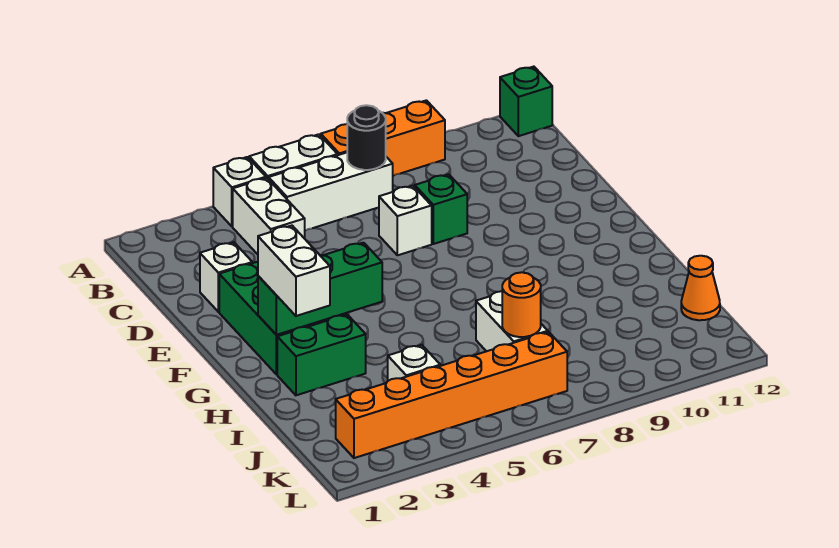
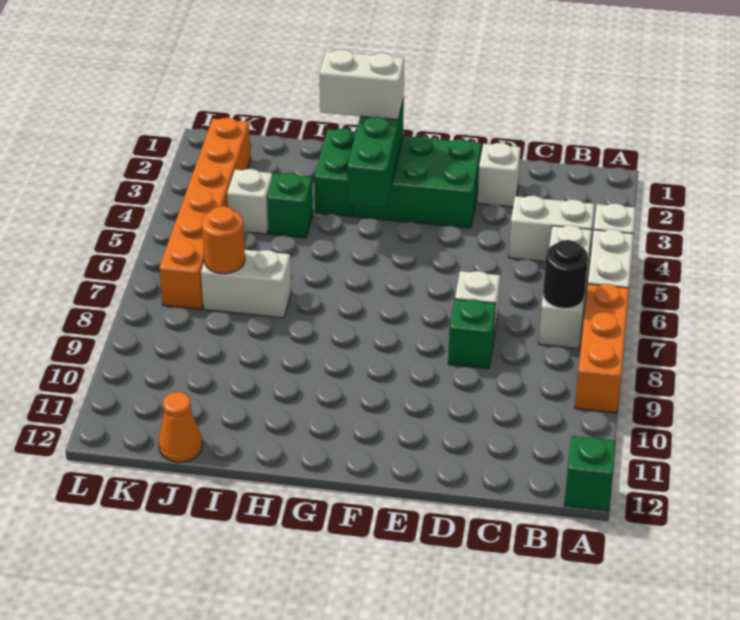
none -> green 1x1 brick [267,173,313,238]

